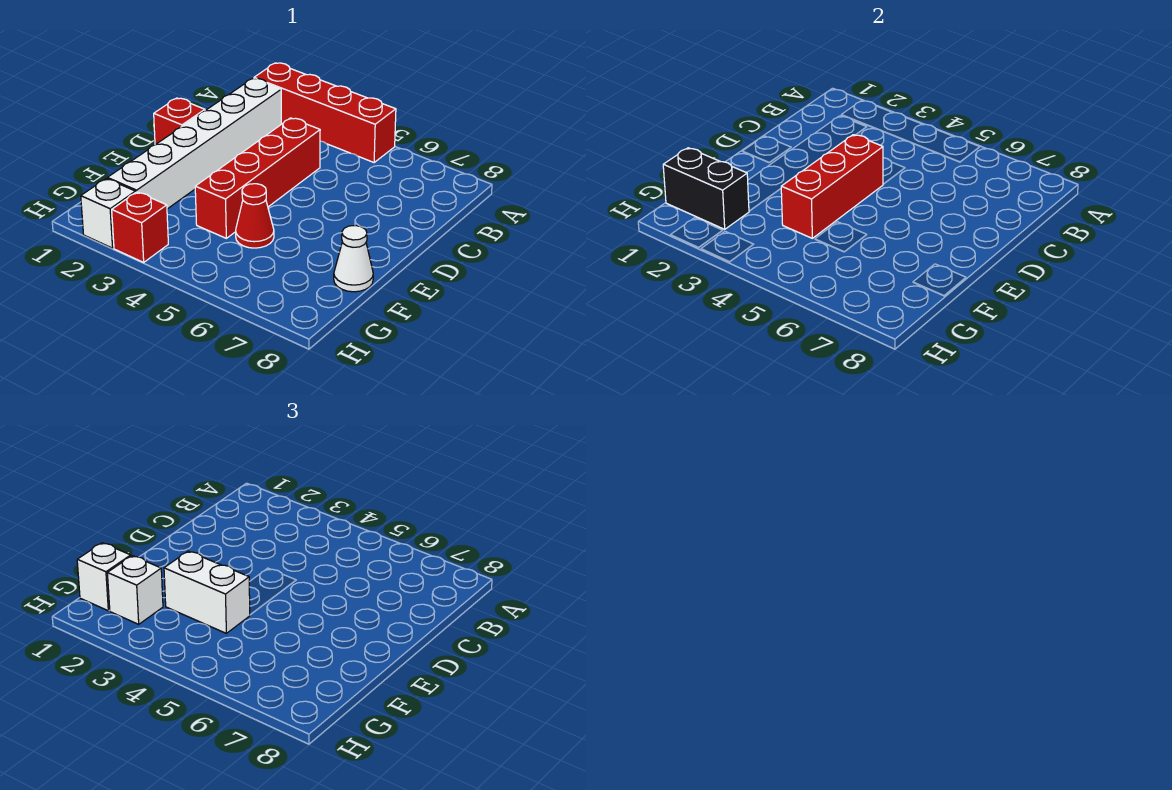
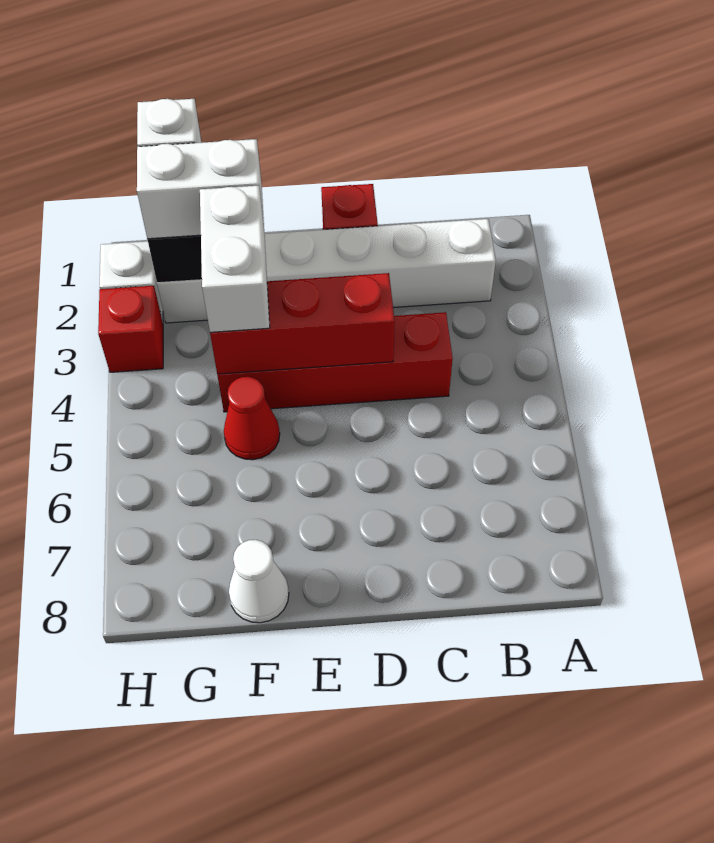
red 1x4 brick [254,63,396,162] -> none
white 1x1 brick [107,556,163,624] -> white 1x2 brick [137,139,264,239]

